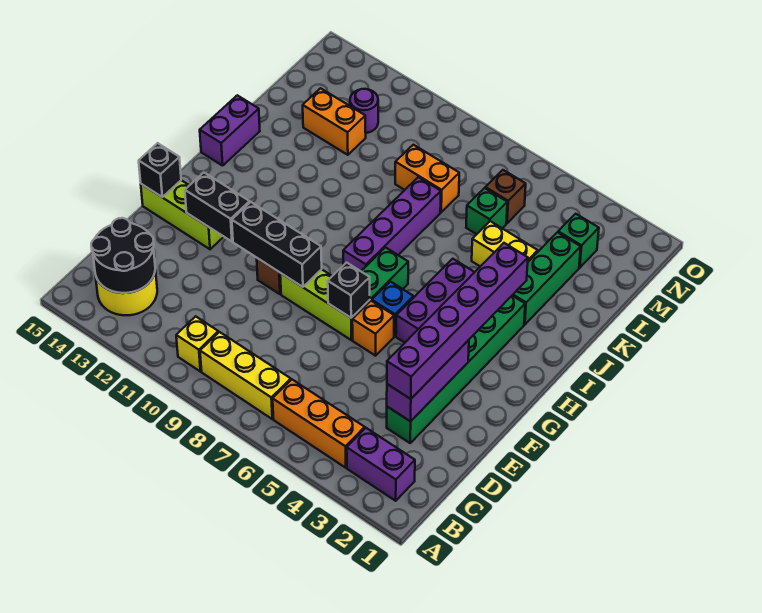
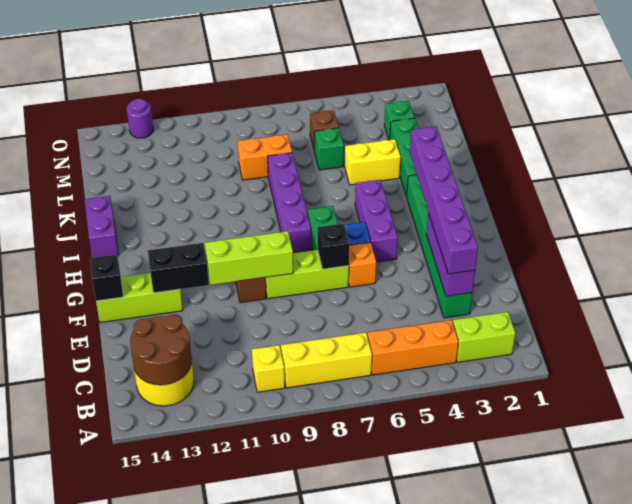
purple 1x2 brick [347,428,415,501] -> lime 1x2 brick [453,312,515,362]
black 2x2 round brick [91,218,155,293] -> brown 2x2 round brick [130,315,192,385]
black 1x3 brick [232,202,322,287] -> lime 1x3 brick [205,231,293,285]
orange 1x2 brick [303,88,366,155] -> none
purple 1x1 round brick [350,89,378,133] -> purple 1x1 round brick moved to [127,99,153,138]

